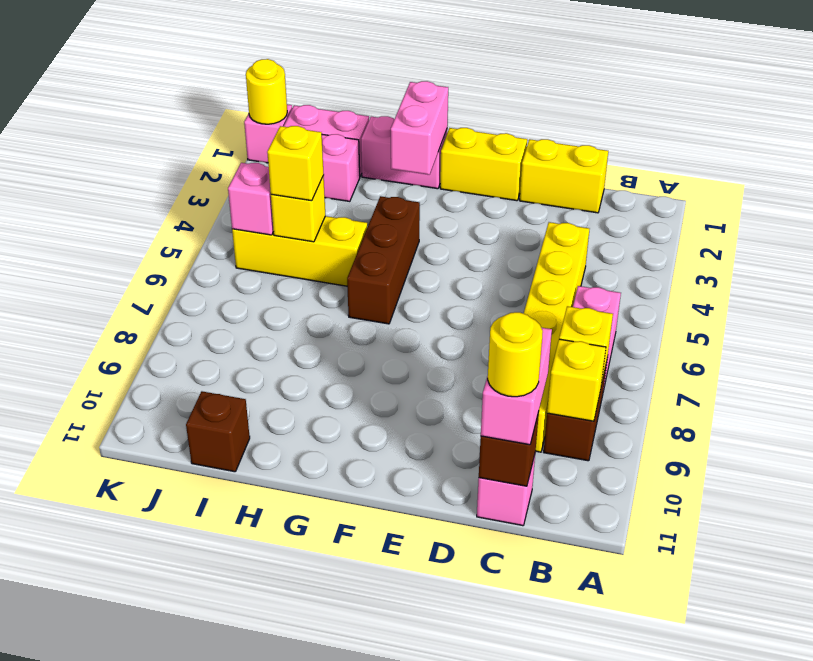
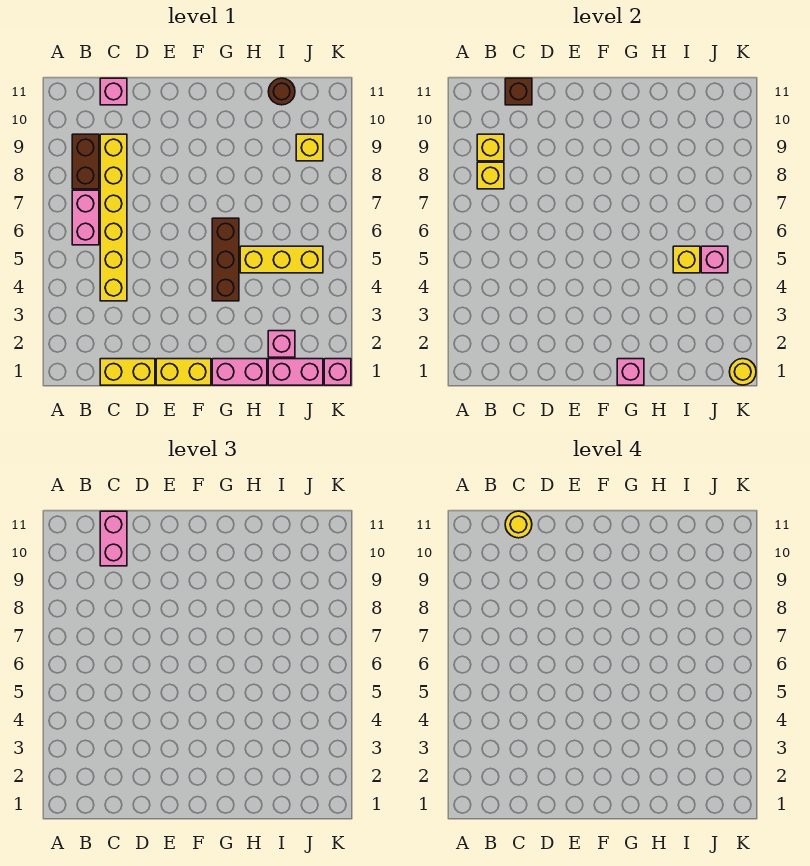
pink 1x2 brick [391,81,448,175] -> pink 1x1 brick [617,359,644,385]
yellow 1x1 brick [267,126,324,201] -> yellow 1x1 brick moved to [296,134,323,161]
brown 1x1 brick [186,391,250,472] -> brown 1x1 round brick [268,78,295,105]

